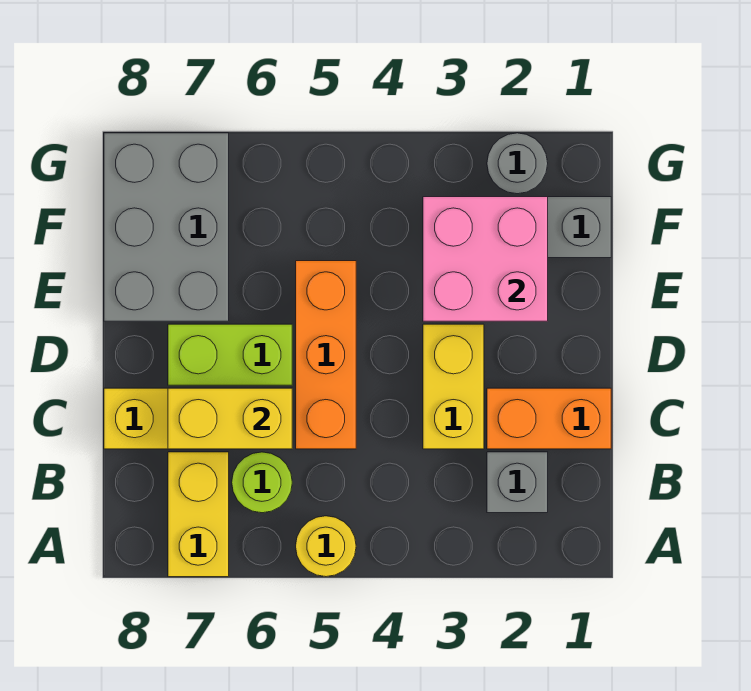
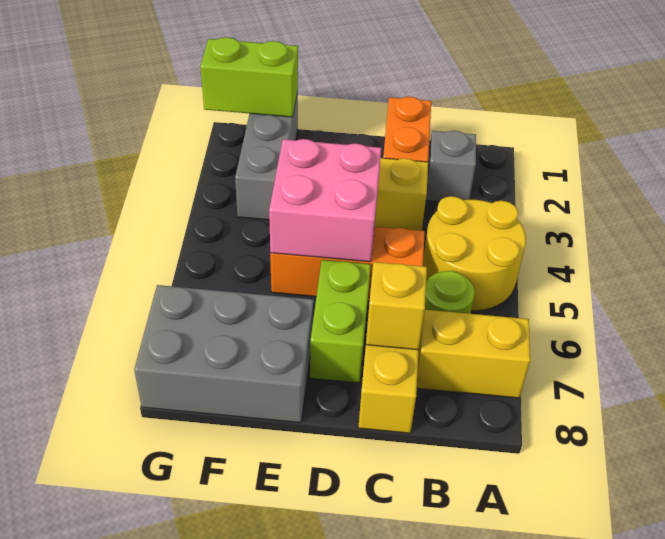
yellow 1x1 round brick [296,516,356,577] -> yellow 2x2 round brick [423,196,526,311]
yellow 1x2 brick [168,388,292,449] -> yellow 1x1 brick [366,262,427,350]
pink 2x2 brick [423,197,548,321] -> pink 2x2 brick moved to [269,139,381,262]
none -> lime 1x2 brick [200,37,298,117]
grey 1x1 round brick [487,133,548,194] -> none

